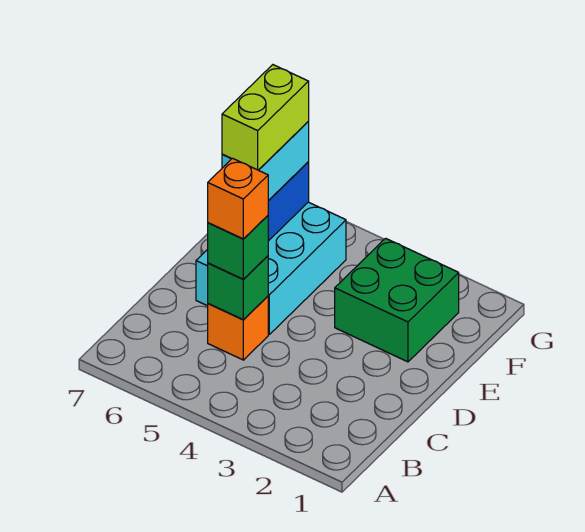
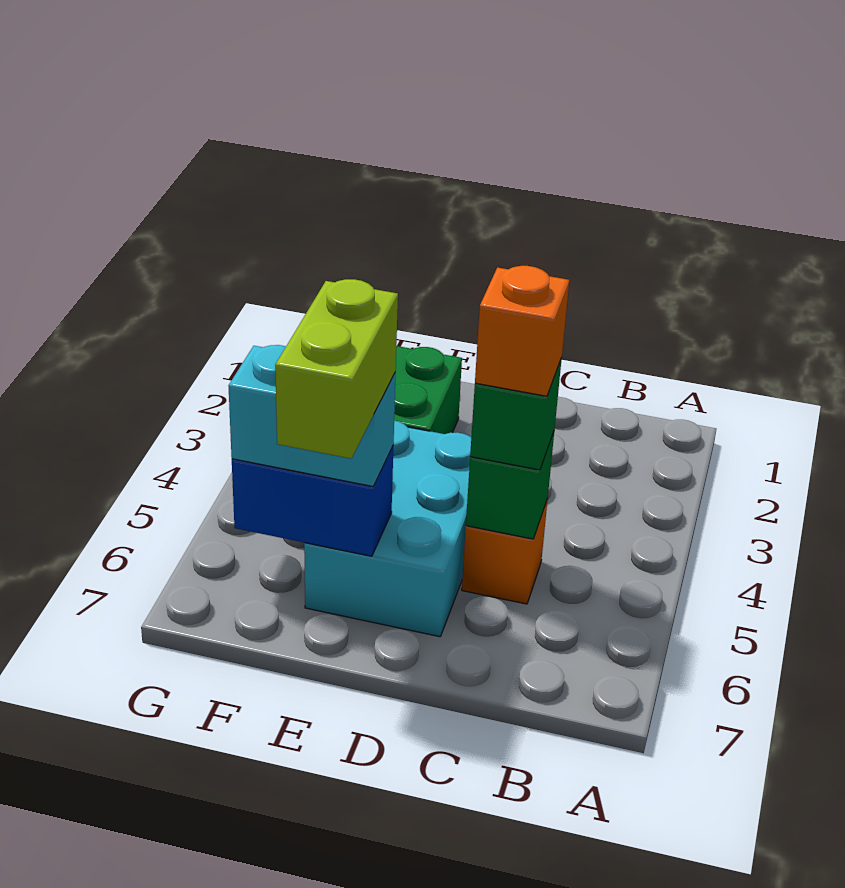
cyan 2x3 brick [196,202,346,334] -> cyan 2x3 brick turned to [304,421,471,637]
lime 1x2 brick [222,65,309,170] -> lime 1x2 brick turned to [275,279,398,459]

